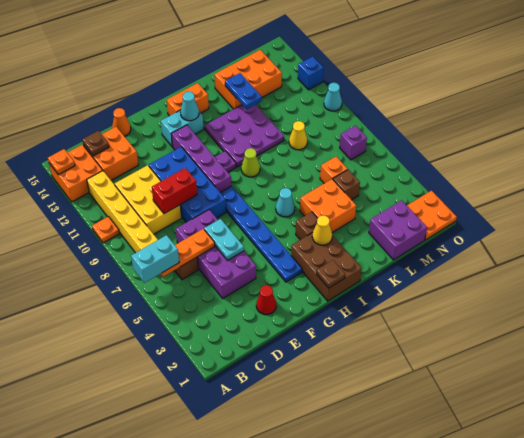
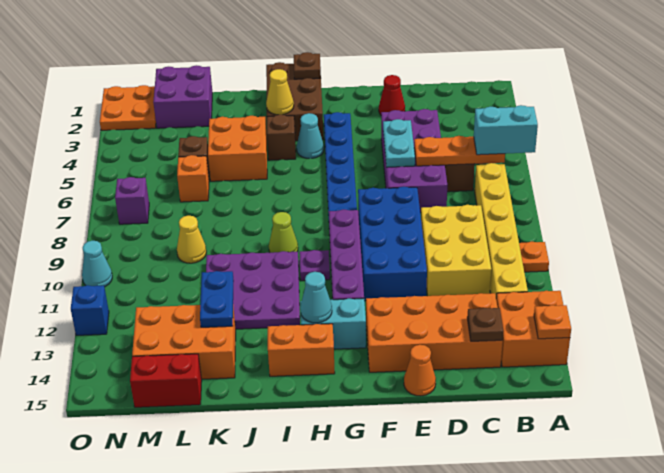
orange 2x2 brick [83,127,138,180] -> orange 2x4 brick [366,293,503,372]
red 1x2 brick [152,168,197,214] -> red 1x2 brick moved to [130,354,202,407]
cyan 1x1 cone [276,188,295,217] -> cyan 1x1 cone moved to [297,113,324,159]

